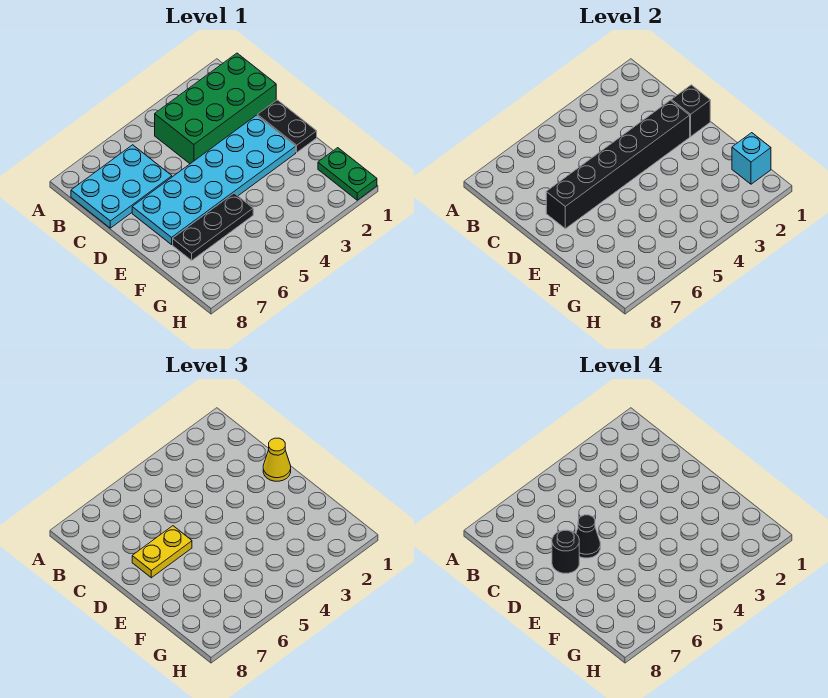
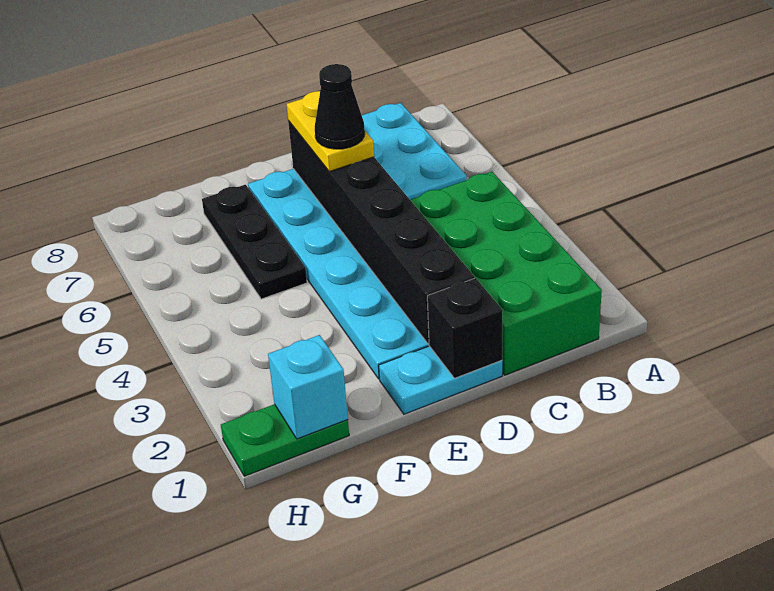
black 1x2 plate [257,100,317,152] -> cyan 1x2 plate [379,346,502,414]
yellow 1x1 cone [263,438,291,481] -> none
black 1x1 round brick [552,530,579,573] -> none

